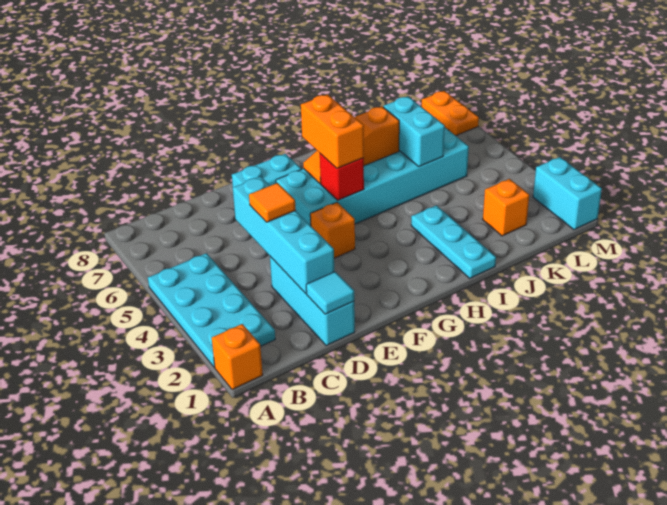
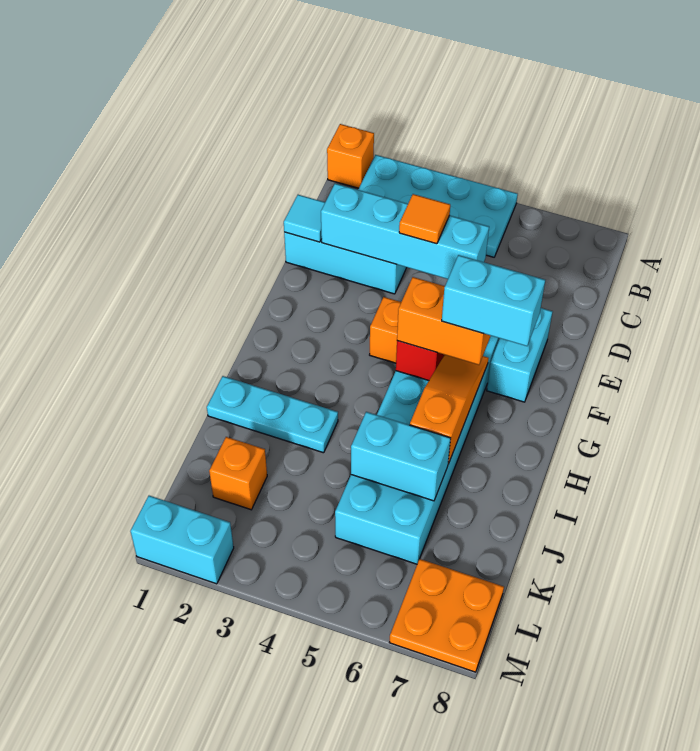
none -> cyan 1x2 brick [442,255,545,346]
orange 1x2 plate [422,91,479,135] -> orange 2x2 plate [389,559,504,672]

